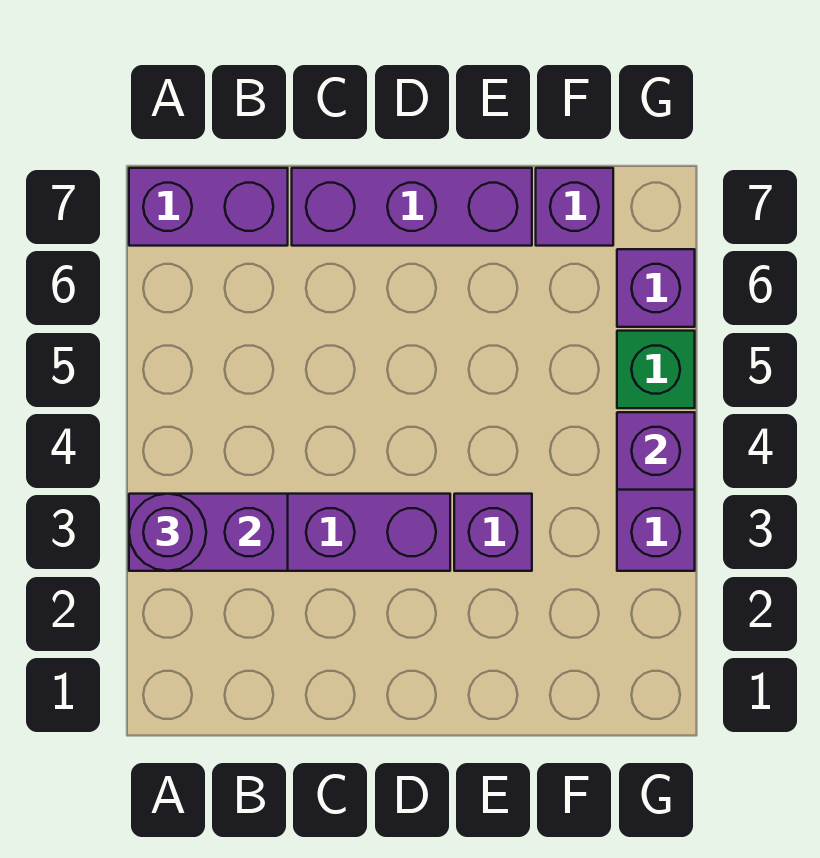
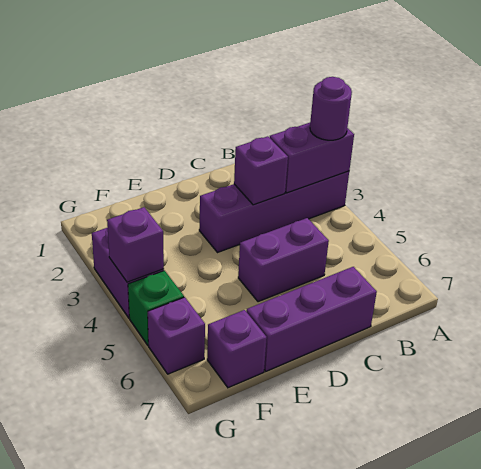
purple 1x2 brick [129,168,288,246] -> purple 1x2 brick moved to [238,218,329,302]
purple 1x1 brick [454,494,532,571] -> purple 1x1 brick moved to [234,136,288,205]

